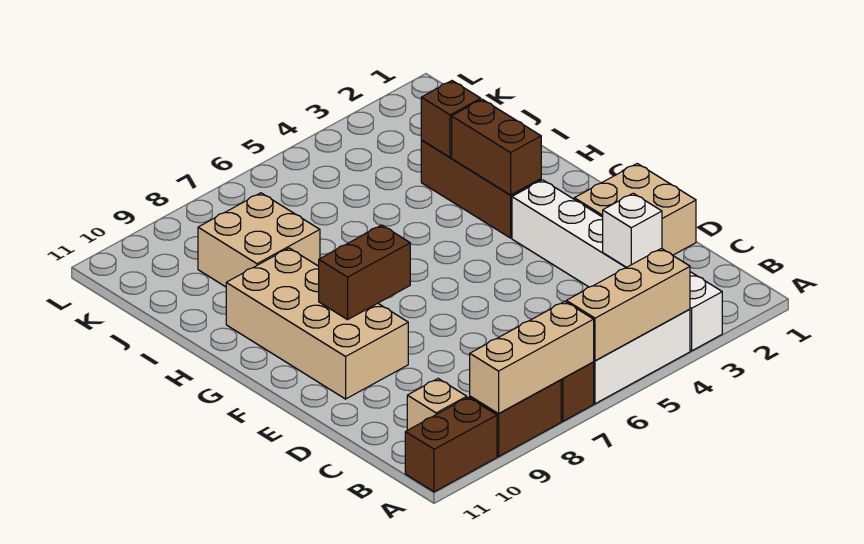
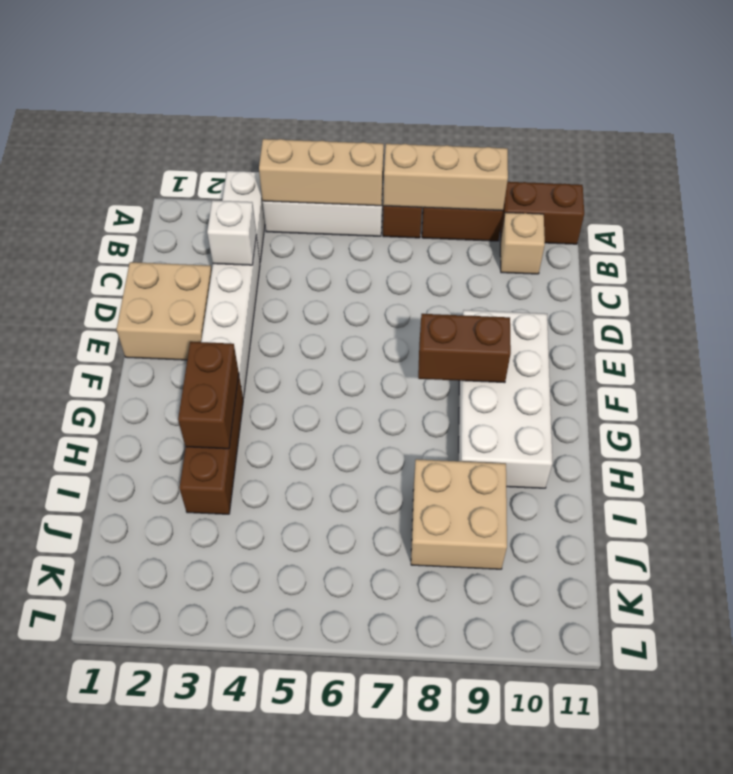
tan 2x4 brick [226,248,408,399] -> white 2x4 brick [459,310,553,488]
brown 1x1 brick [421,81,481,157] -> none

